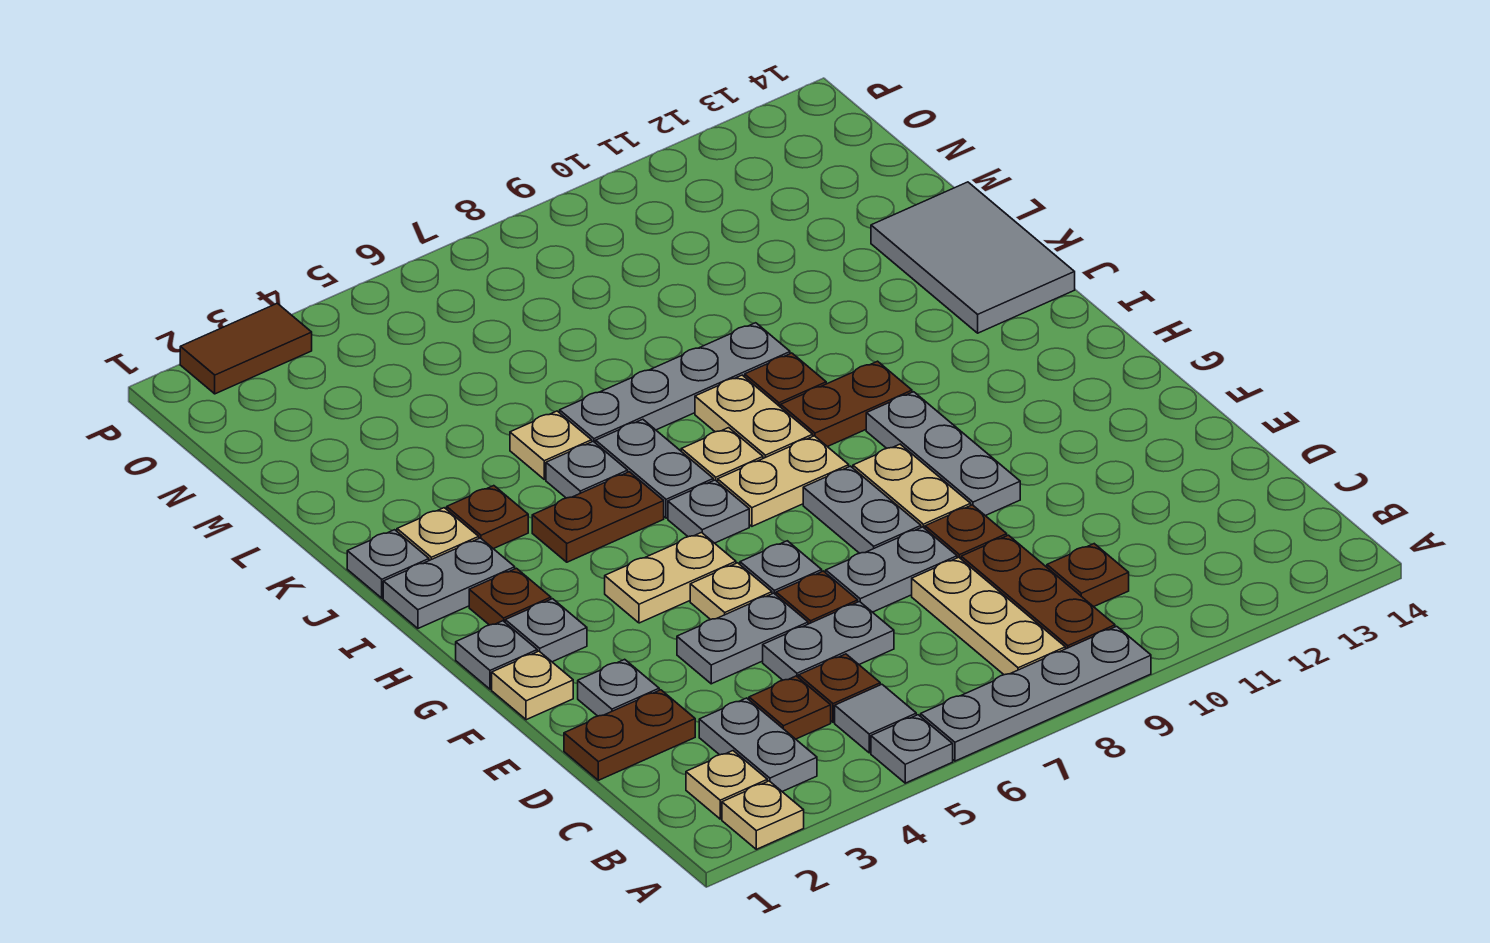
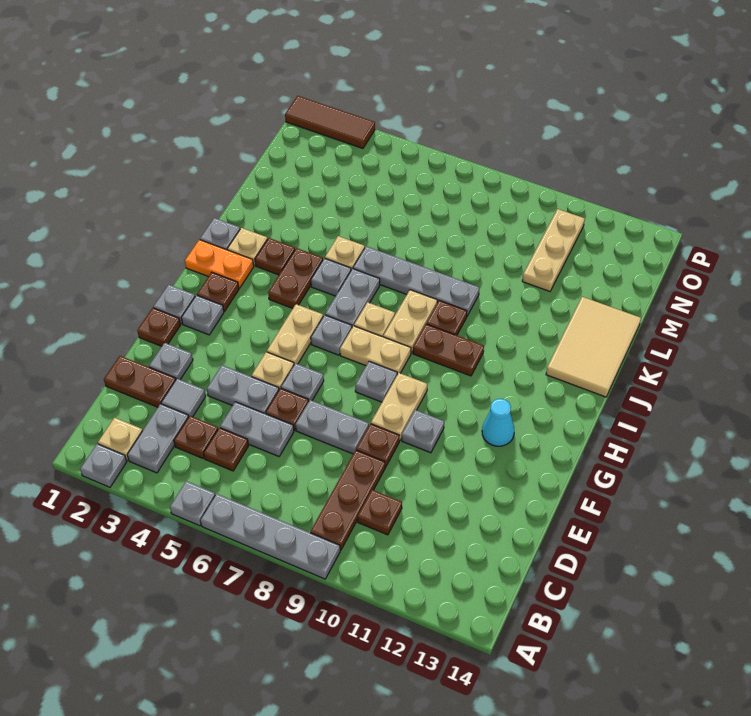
tan 1x1 plate [722,781,804,849] -> grey 1x1 plate [80,444,127,487]
grey 1x1 tile [835,684,916,753] -> grey 1x1 tile moved to [161,379,206,417]
tan 1x3 plate [912,557,1065,675] -> tan 1x3 plate moved to [522,209,585,291]
tan 1x1 plate [492,651,573,720] -> brown 1x1 plate [137,308,180,346]
grey 1x2 plate [803,466,921,553] -> grey 1x1 plate [355,362,397,402]
grey 1x3 plate [866,392,1020,516] -> grey 1x1 plate [402,410,444,453]
tan 1x2 plate [605,533,736,623] -> tan 1x2 plate turned to [267,304,323,364]
none -> cyan 1x1 cone [482,399,514,446]
grey 1x2 plate [383,538,515,628] -> orange 1x2 plate [185,240,254,288]
brown 1x2 plate [532,472,664,562] -> brown 1x2 plate turned to [268,248,323,308]
grey 2x3 tile [871,182,1075,333] -> tan 2x3 tile [546,297,641,397]
brown 1x2 tile [180,303,312,394] -> brown 1x3 tile [285,96,375,148]

